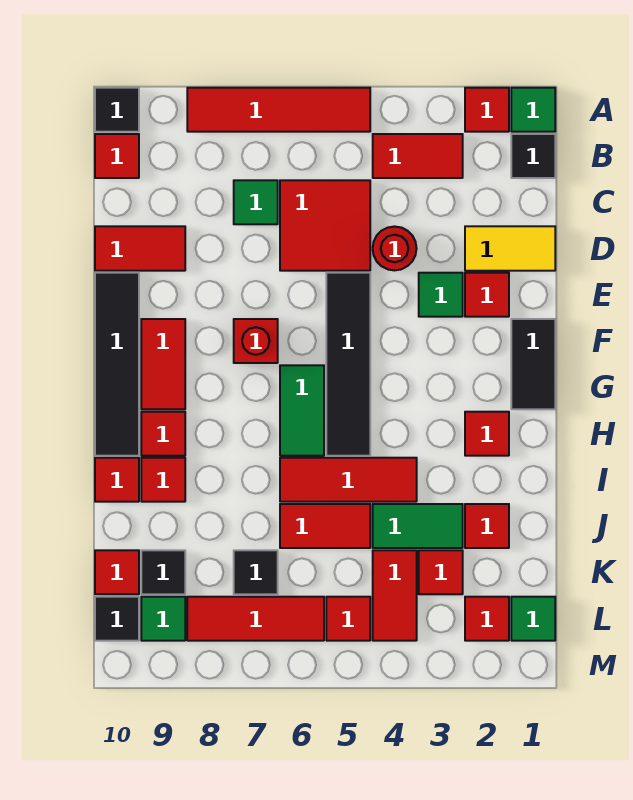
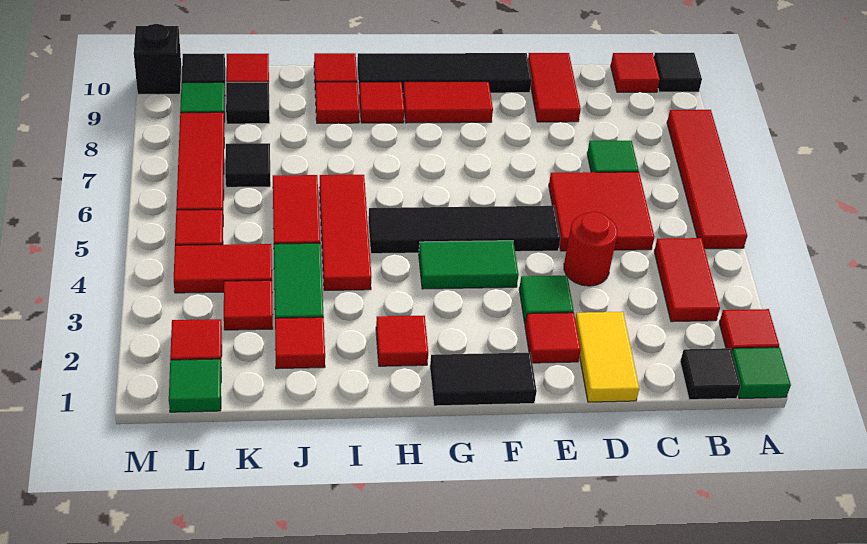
red 1x1 brick [234,319,278,363] -> none
green 1x2 tile [280,365,324,456] -> green 1x2 tile moved to [419,241,519,289]
none -> black 1x1 brick [134,24,181,94]

